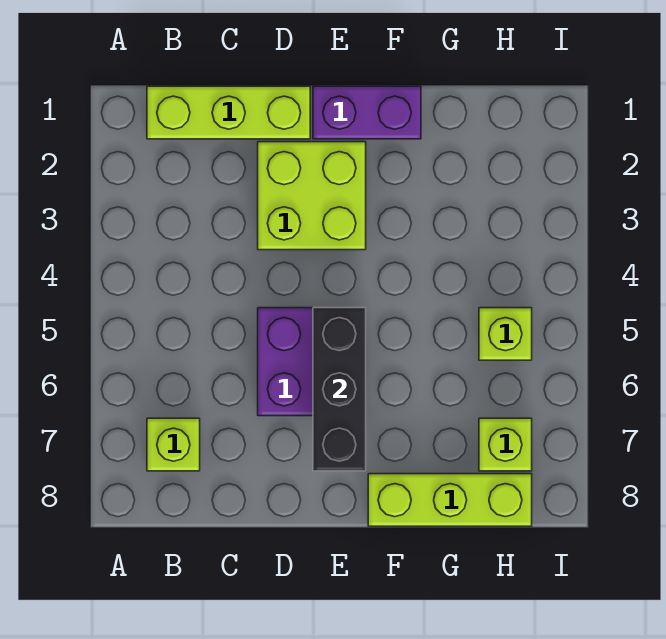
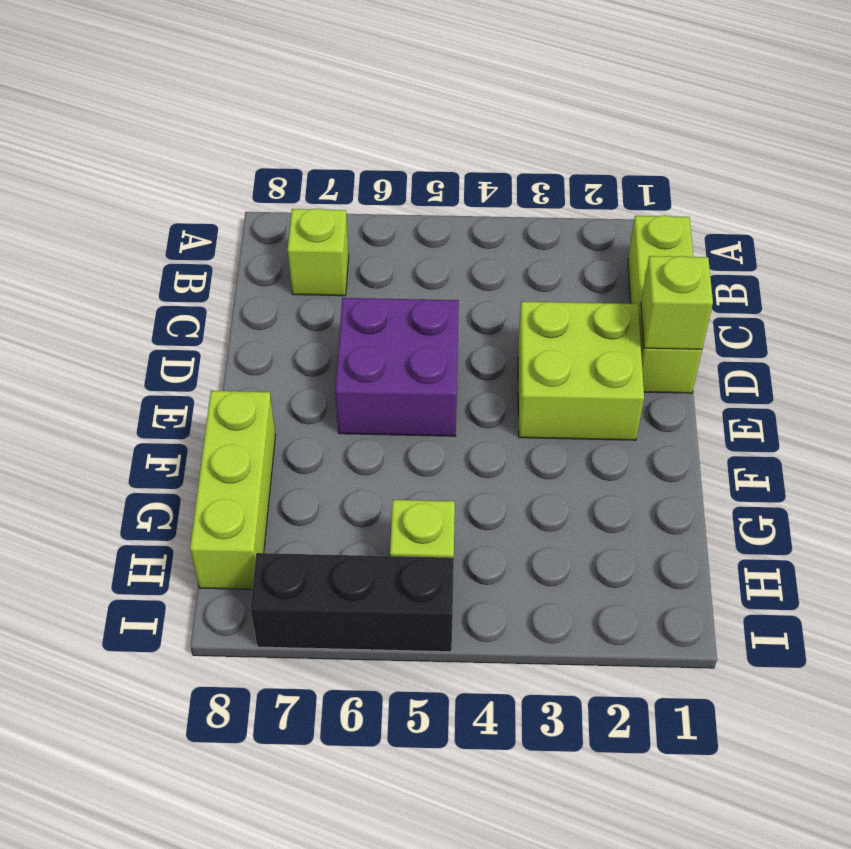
purple 1x2 brick [313,86,421,139] -> none
black 1x3 brick [313,308,366,471] -> black 1x3 brick moved to [251,553,454,652]
lime 1x1 brick [479,418,532,471] -> lime 1x1 brick moved to [641,256,713,349]

